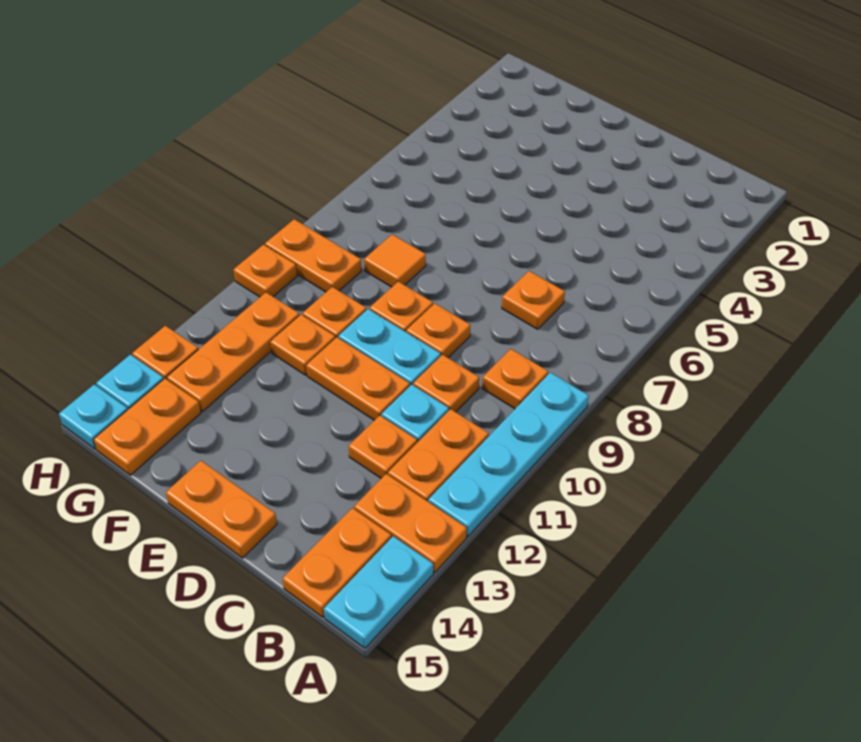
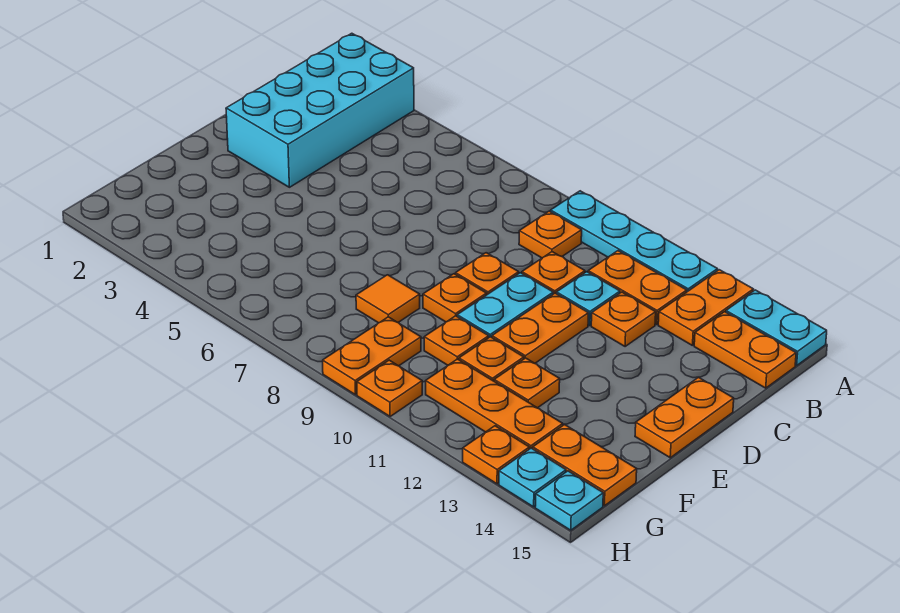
none -> cyan 2x4 brick [226,33,414,187]
orange 1x1 plate [502,271,565,329] -> orange 1x1 plate moved to [494,358,560,408]

